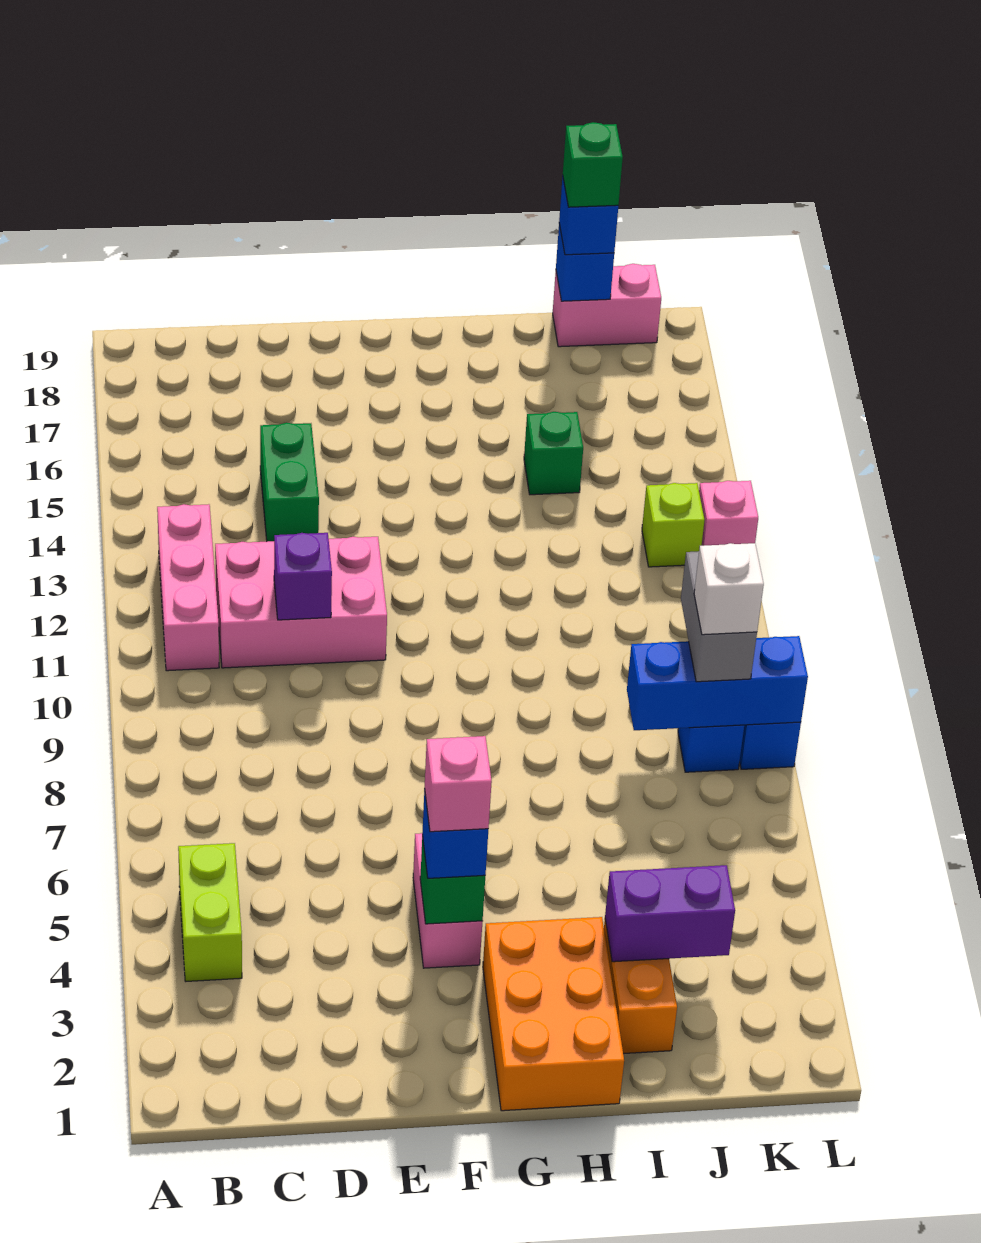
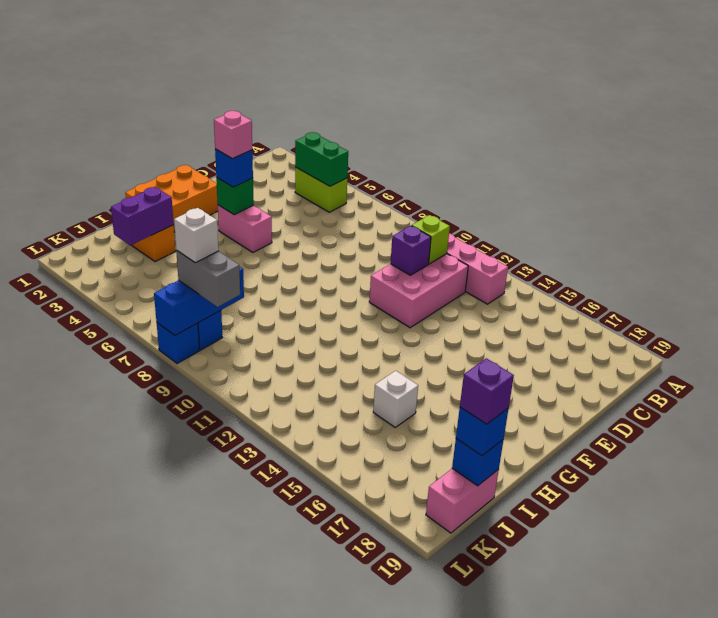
green 1x2 brick [260,423,319,541] -> green 1x2 brick moved to [295,132,348,186]
orange 2x3 brick [483,917,624,1111] -> orange 2x3 brick turned to [125,165,218,232]
green 1x1 brick [524,412,583,495] -> white 1x1 brick [373,371,418,427]
green 1x1 brick [563,122,623,207] -> purple 1x1 brick [460,358,514,424]
lime 1x1 brick [642,483,705,567] -> lime 1x1 brick moved to [412,215,450,264]
pink 1x1 brick [699,481,758,546] -> none

